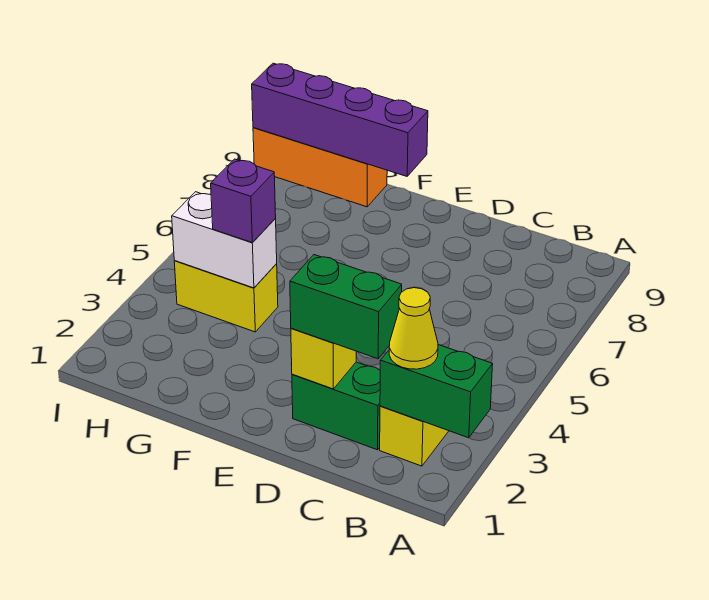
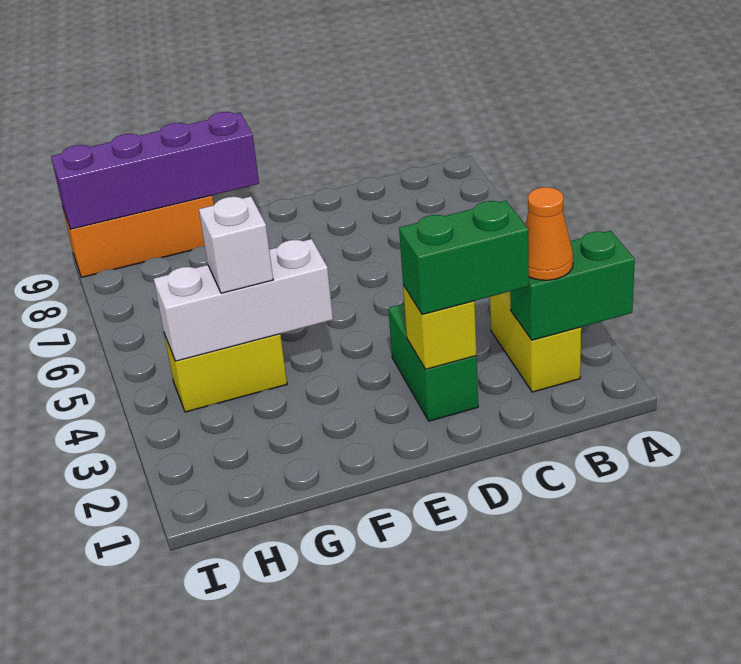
yellow 1x1 cone [389,288,438,369] -> orange 1x1 cone [525,187,573,280]
green 1x2 brick [292,362,380,450] -> green 1x2 brick turned to [388,304,478,421]
white 1x2 brick [172,192,277,288] -> white 1x3 brick [154,239,333,361]
purple 1x1 brick [211,159,276,243] -> white 1x1 brick [199,196,273,293]

